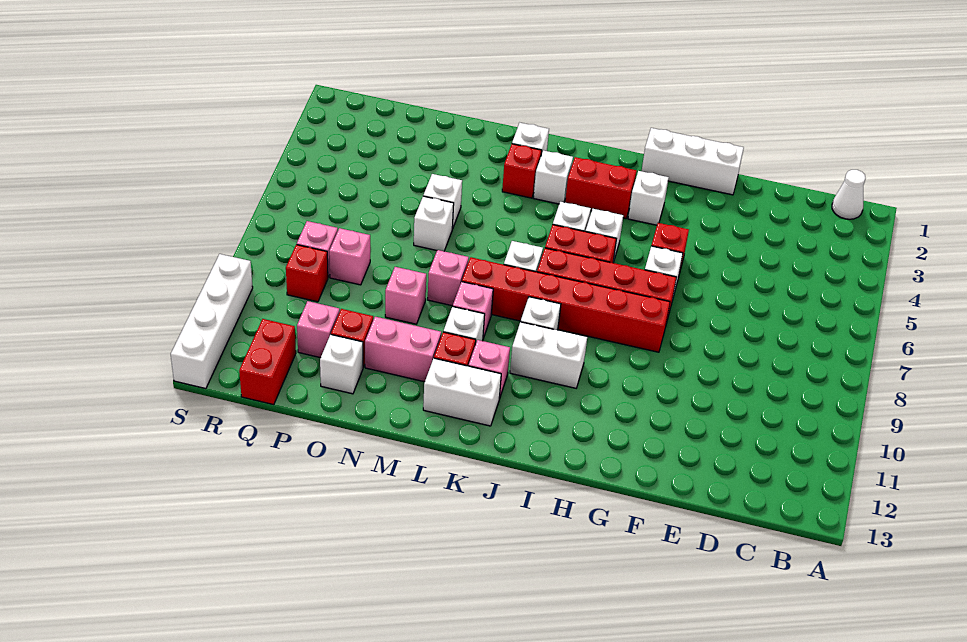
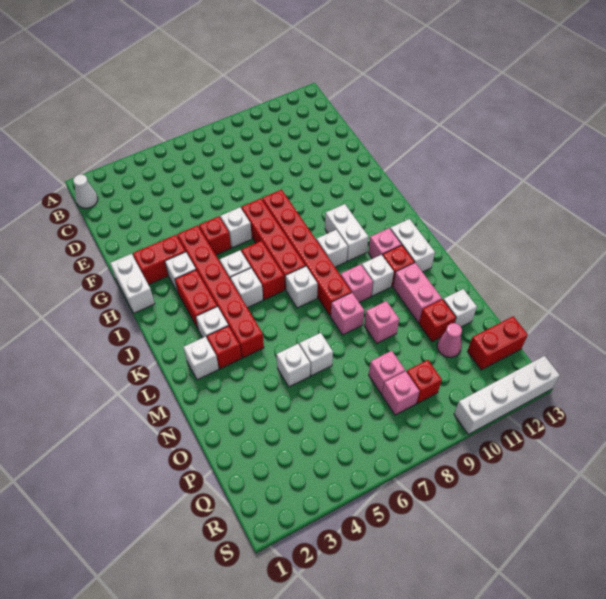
white 1x3 brick [642,128,744,195] -> white 1x2 brick [110,254,155,313]
none -> red 1x2 brick [133,235,186,285]
none -> red 1x6 brick [177,225,264,358]
pink 1x1 brick [297,301,340,358] -> pink 1x1 cone [437,323,462,357]

